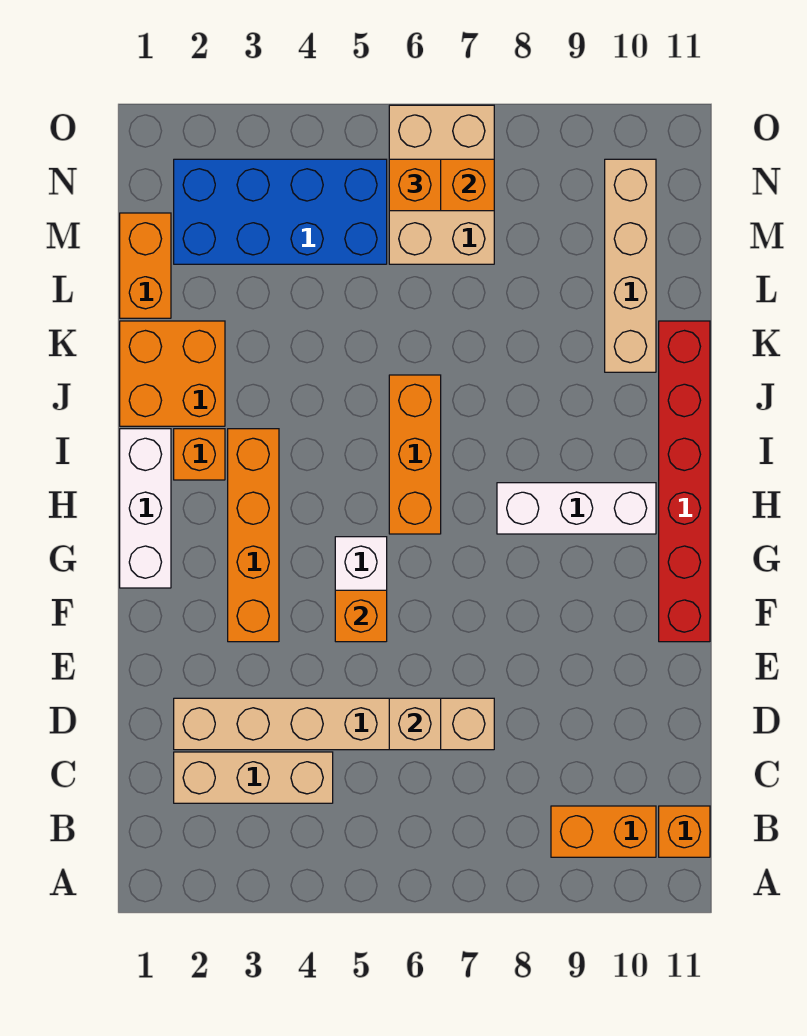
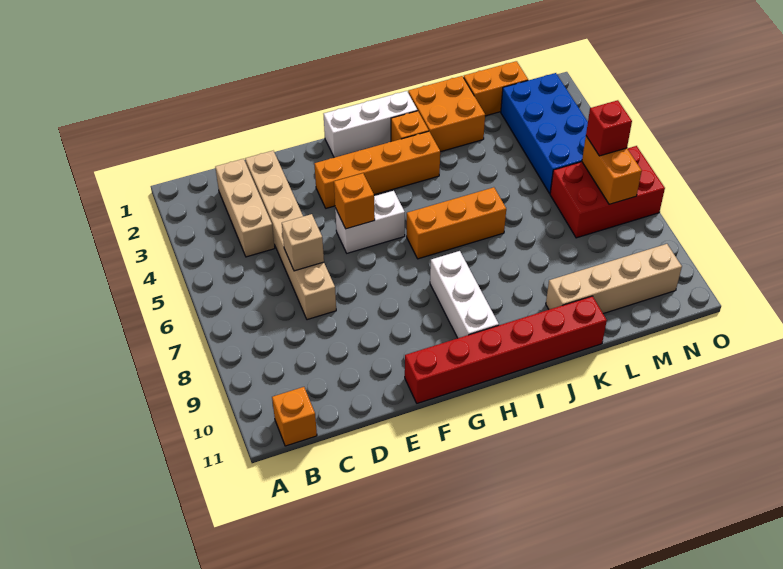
orange 1x2 brick [551,806,656,857] -> none
tan 2x3 brick [389,105,494,264] -> red 2x3 brick [550,146,665,238]
orange 1x1 brick [389,159,441,211] -> red 1x1 brick [586,100,632,156]

